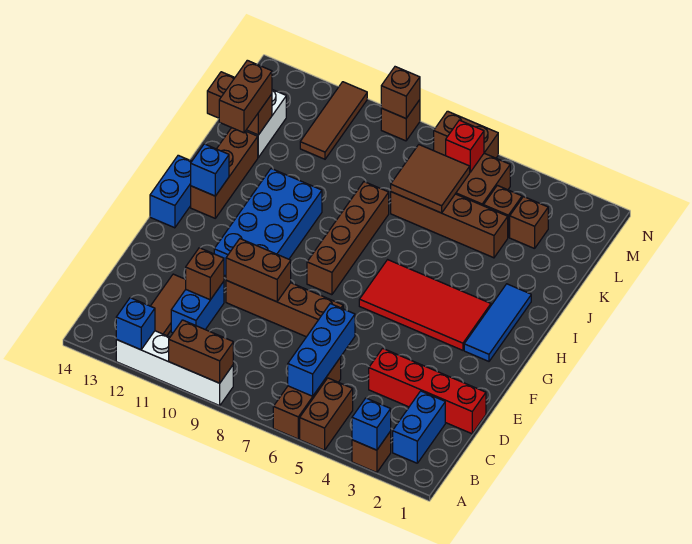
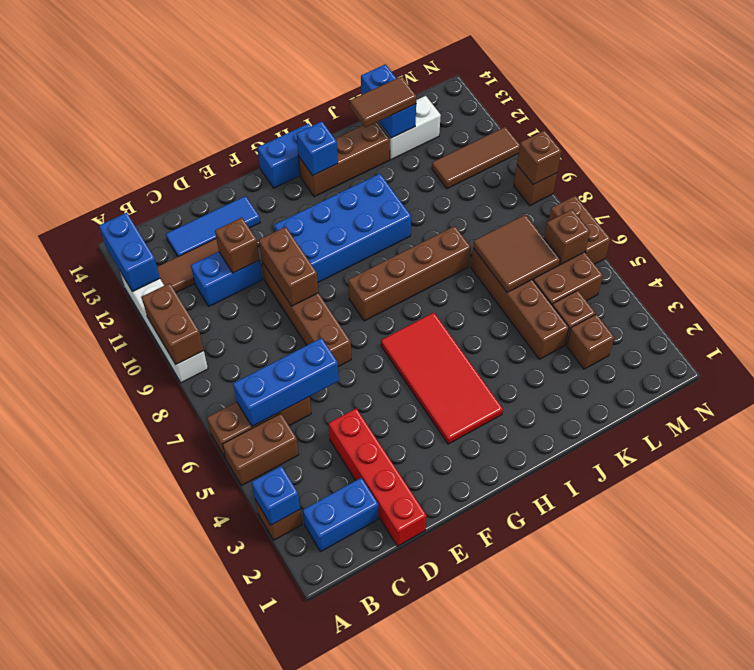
blue 1x1 brick [116,298,155,350] -> blue 1x2 brick [99,213,160,292]
blue 1x3 tile [464,284,531,361] -> blue 1x3 tile moved to [166,196,260,257]
brown 1x2 brick [219,60,272,133] -> brown 1x2 tile [350,77,417,128]
brown 1x2 brick [207,72,272,135] -> blue 1x2 brick [361,64,416,138]
red 1x1 brick [446,120,484,172] -> brown 1x1 brick [544,209,590,265]

